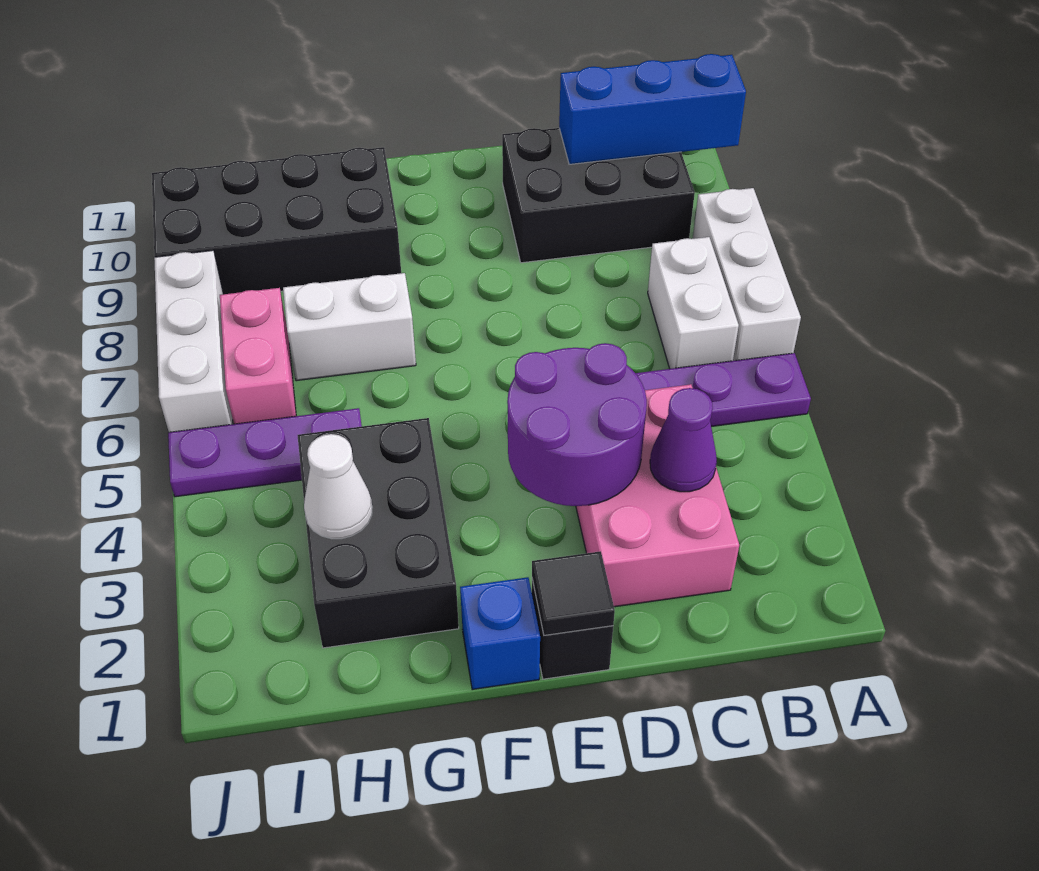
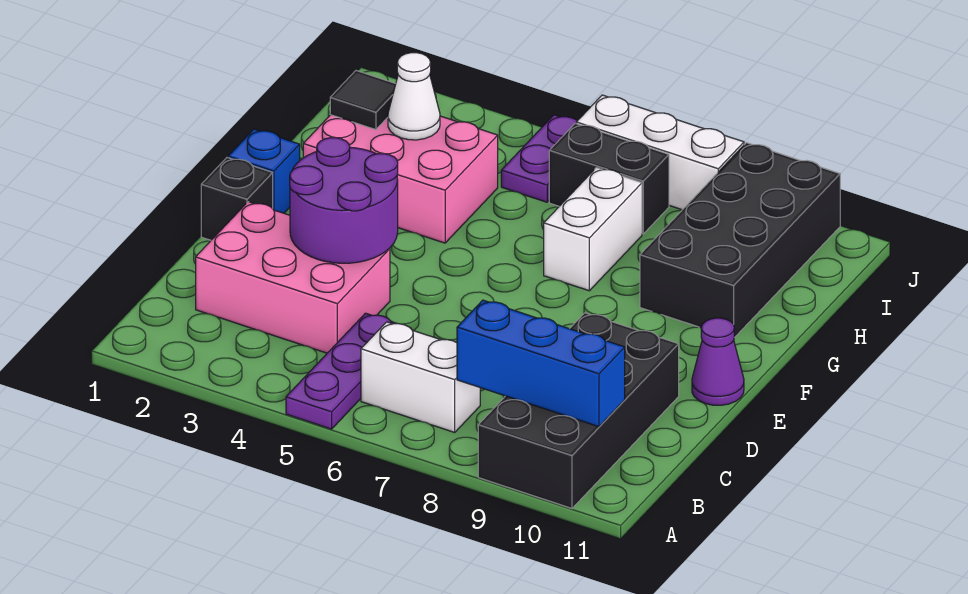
white 1x3 brick [693,188,801,361] -> none
blue 1x3 brick [559,54,746,164] -> blue 1x3 brick turned to [457,300,625,427]
black 2x3 brick [502,128,695,263] -> black 2x4 brick [478,313,679,508]
purple 1x1 cone [650,388,717,492] -> purple 1x1 cone moved to [692,318,744,405]
black 1x1 tile [532,551,615,635] -> black 1x1 tile moved to [330,71,396,130]
black 2x3 brick [298,418,459,648] -> pink 2x3 brick [303,115,498,243]
purple 1x3 plate [168,408,362,497] -> purple 1x2 plate [501,115,577,202]
pink 1x2 brick [220,288,296,424] -> black 1x2 brick [549,123,669,234]

